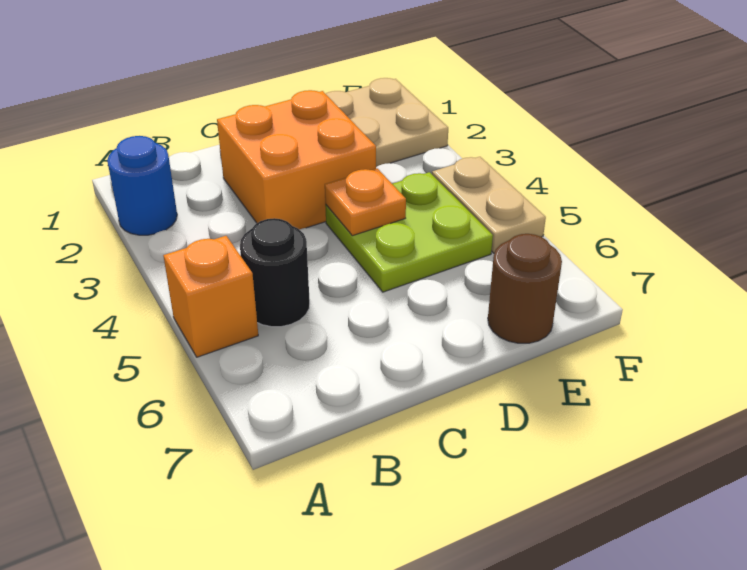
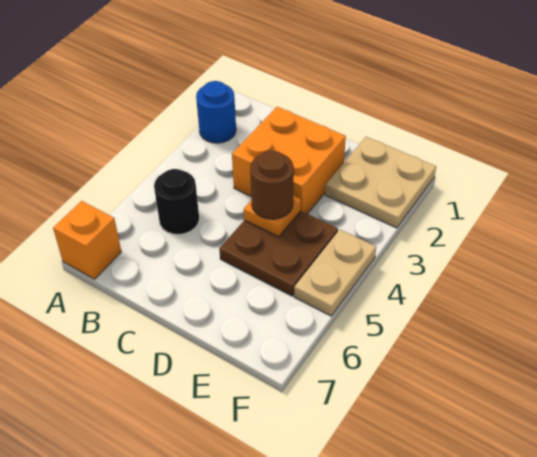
orange 1x1 brick [163,236,258,357] -> orange 1x1 brick moved to [53,201,121,279]
lime 2x2 plate [325,172,493,292] -> brown 2x2 plate [219,211,338,296]
brown 1x1 round brick [488,234,562,343] -> brown 1x1 round brick moved to [250,151,294,219]

